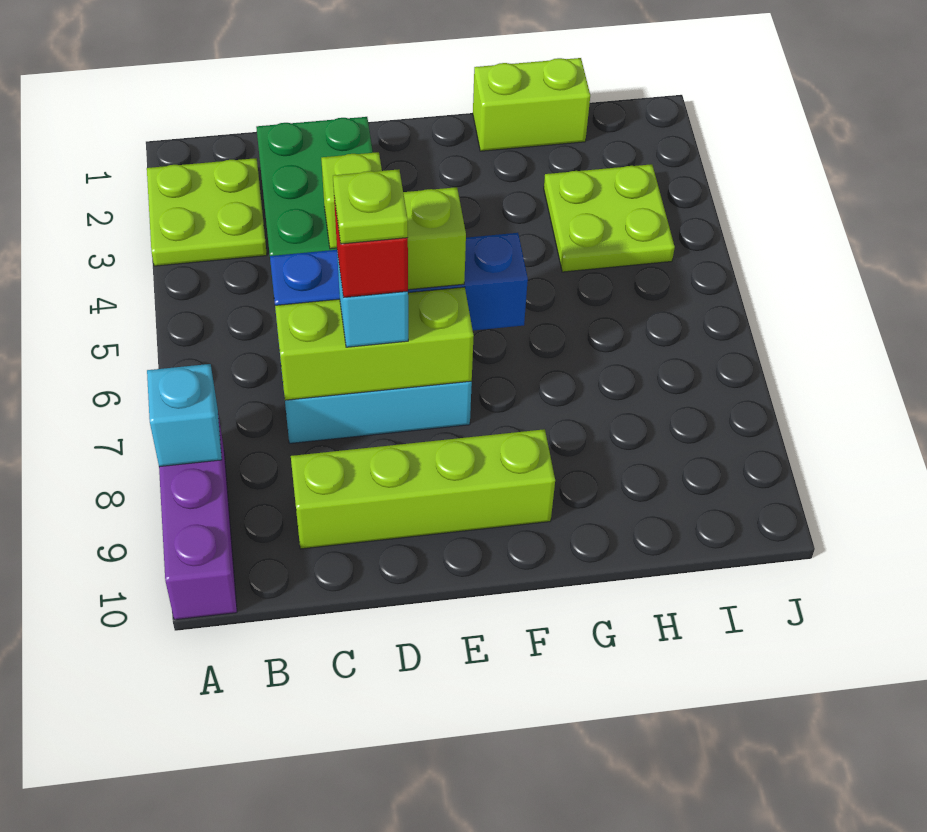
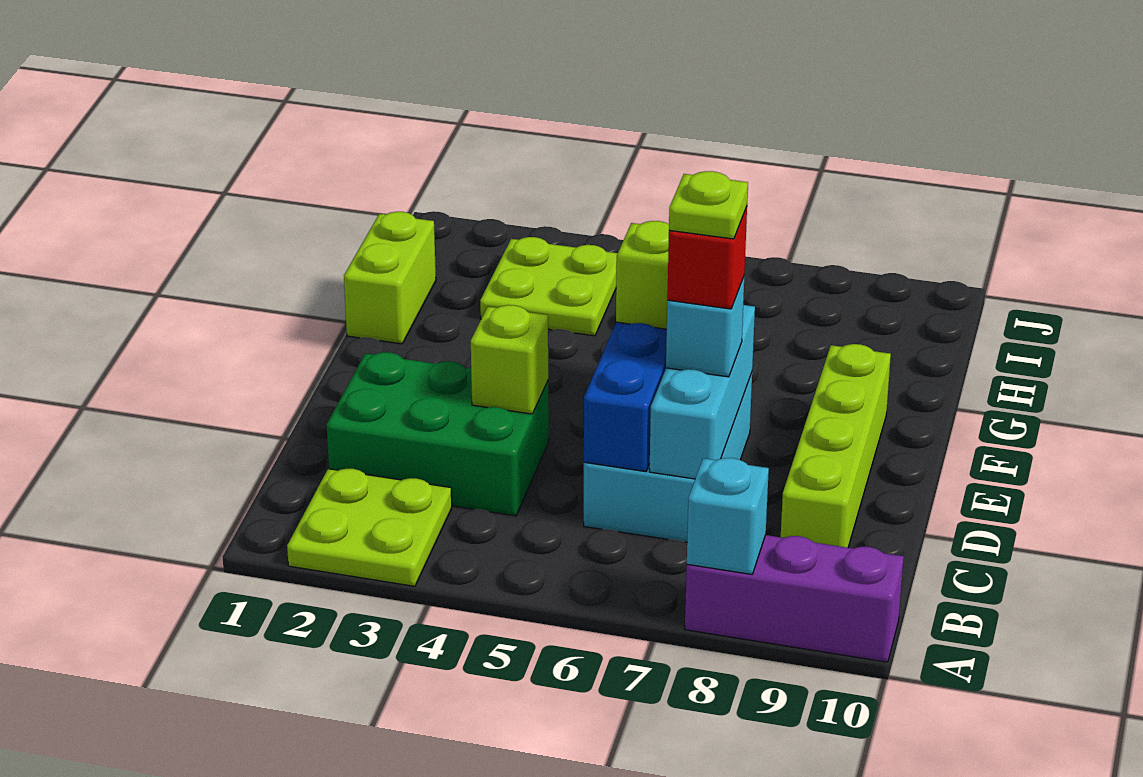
lime 1x3 brick [275,287,474,400] -> cyan 1x3 brick [650,305,755,479]

